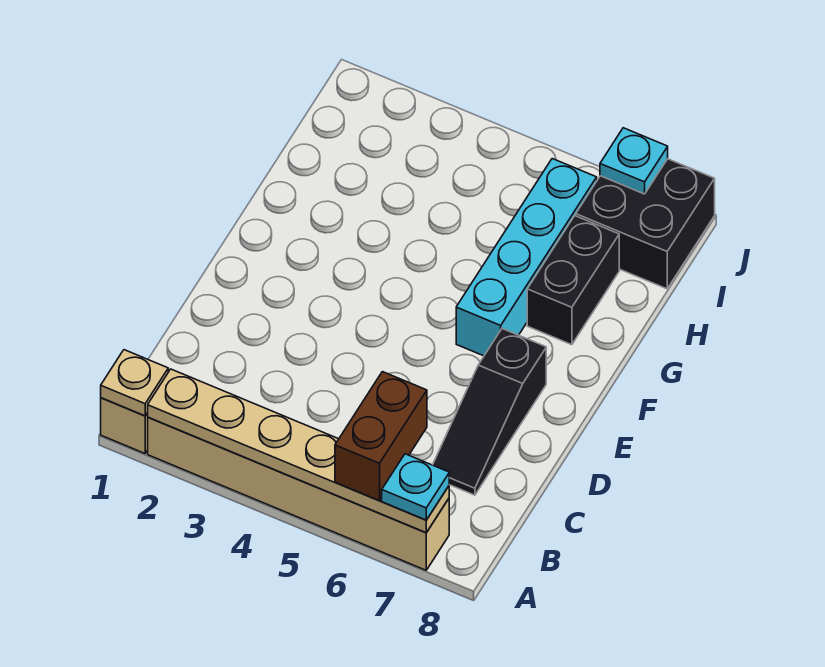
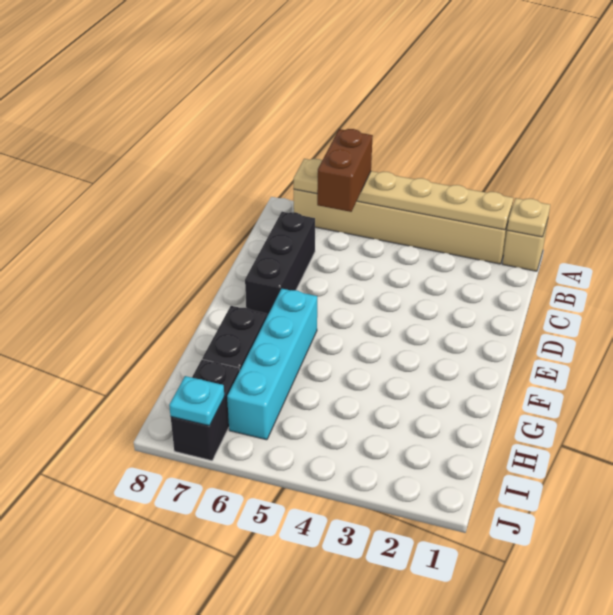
cyan 1x1 plate [382,454,449,520] -> none
black 1x3 slope [433,329,546,495] -> black 1x3 brick [245,212,315,316]
black 2x2 brick [576,159,715,289] -> black 1x2 brick [171,359,239,461]

